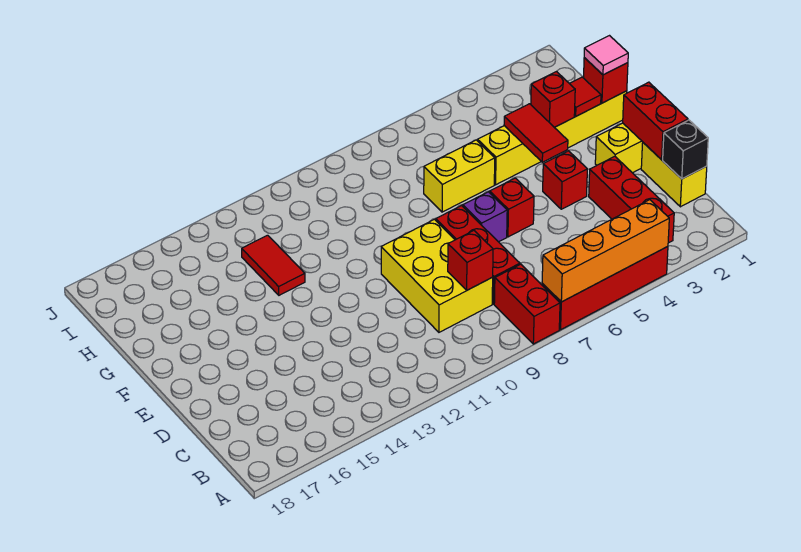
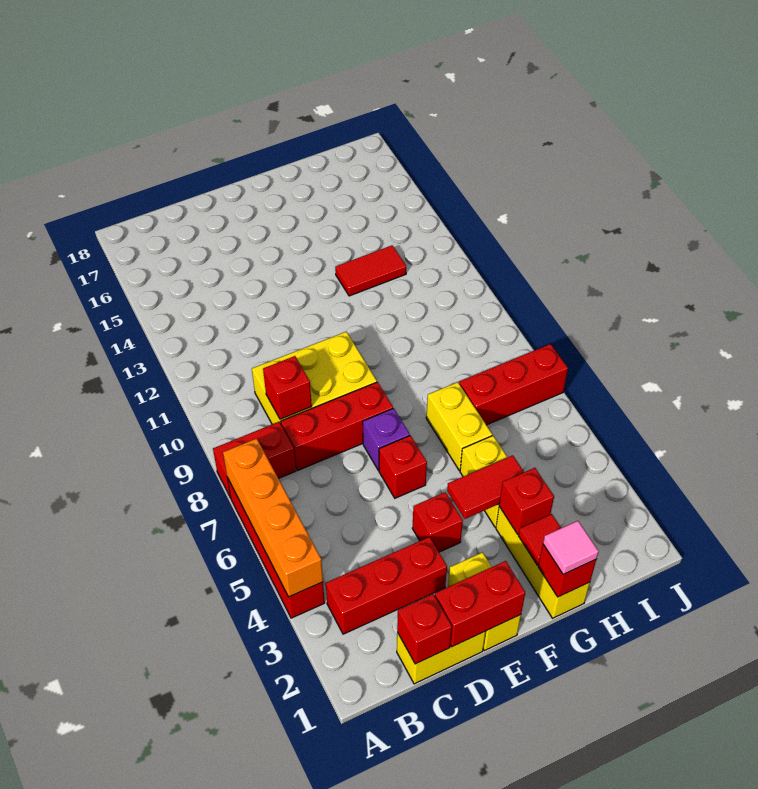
black 1x1 brick [663,120,708,179] -> red 1x1 brick [397,594,452,664]
none -> red 1x3 brick [459,344,568,425]

